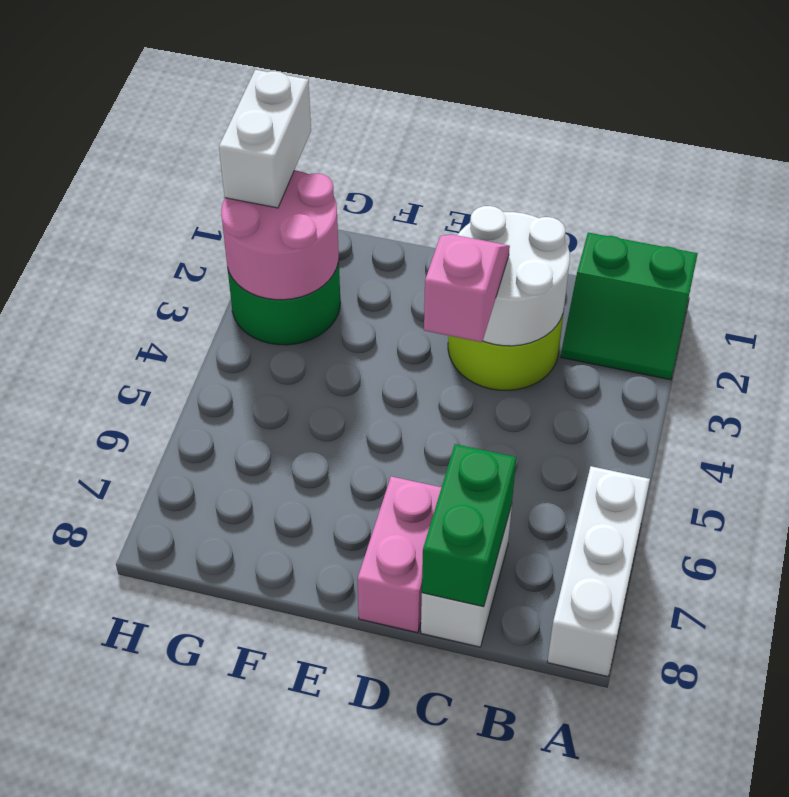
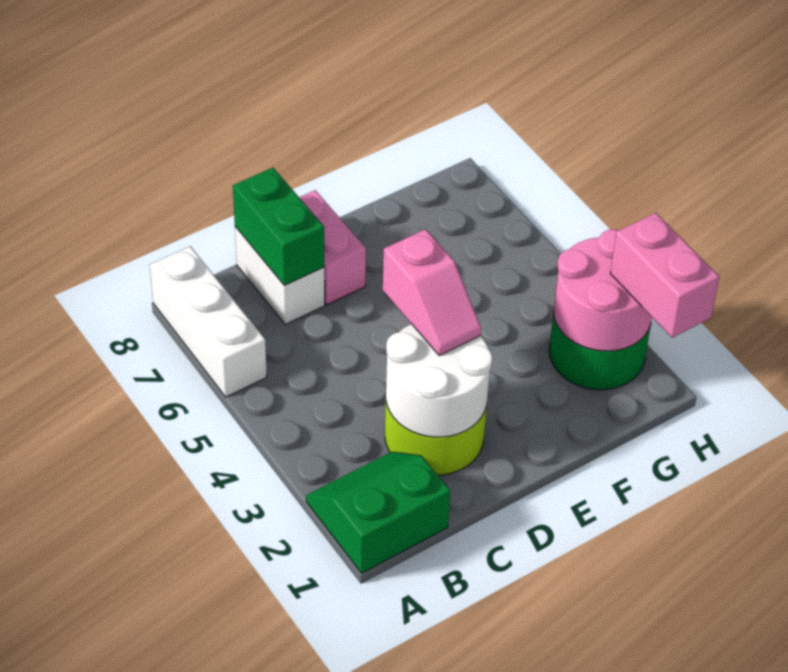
white 1x2 brick [219,70,311,208] -> pink 1x2 brick [610,213,719,338]

